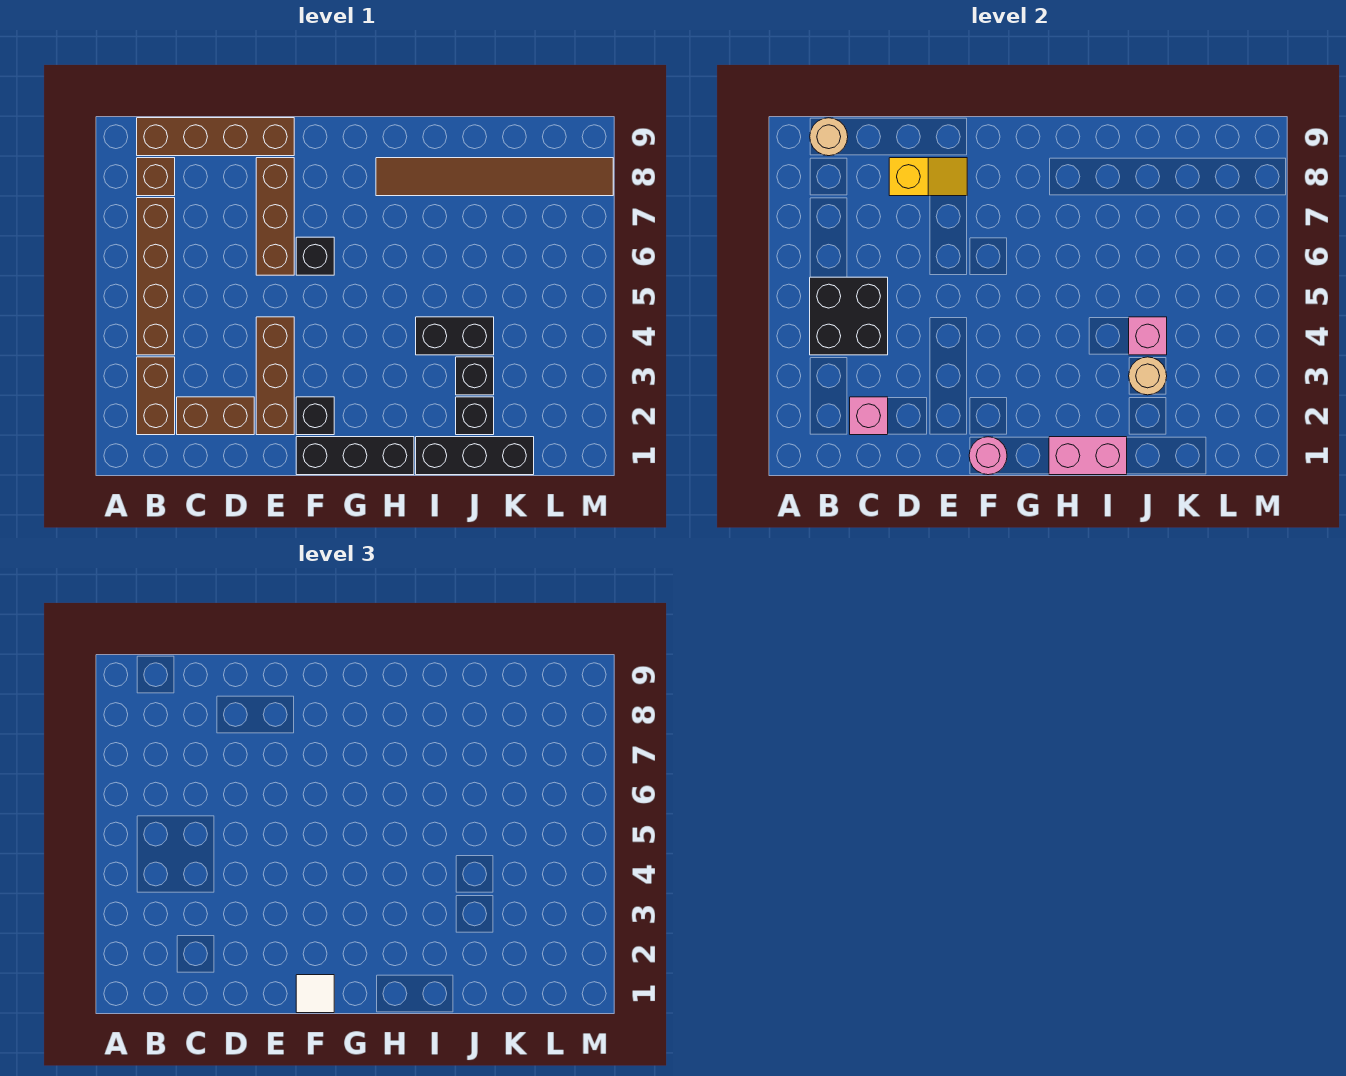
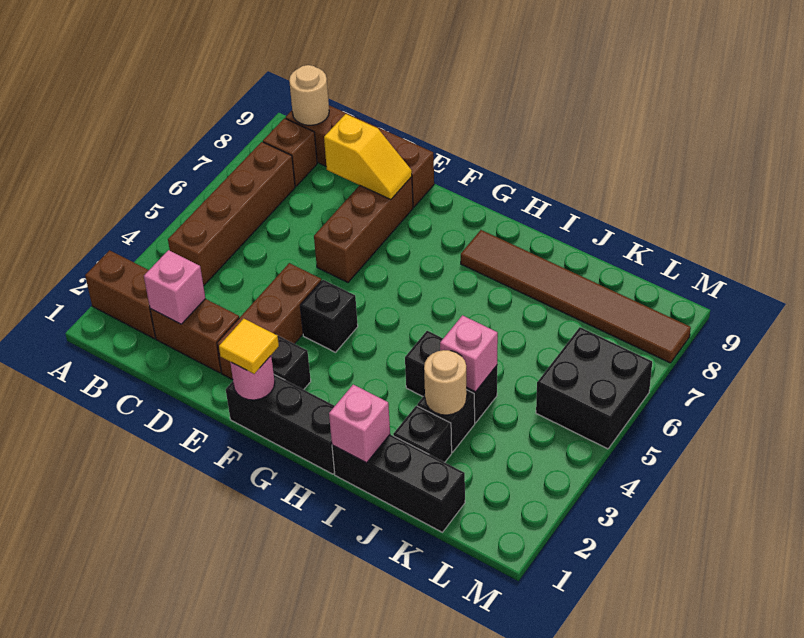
brown 1x2 brick [137,357,175,435] -> brown 1x2 brick turned to [85,250,156,339]
black 2x2 brick [810,277,888,355] -> black 2x2 brick moved to [536,327,652,449]
white 1x1 tile [296,975,334,1013] -> yellow 1x1 tile [219,319,279,374]
black 1x1 brick [296,237,334,275] -> black 1x1 brick moved to [300,280,358,352]
pink 1x2 brick [1049,437,1127,475] -> pink 1x1 brick [329,385,390,463]

